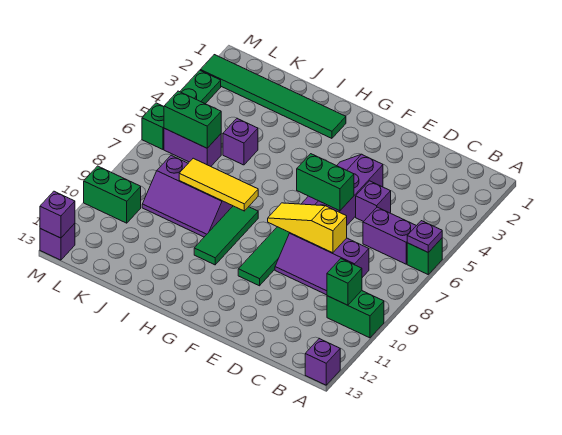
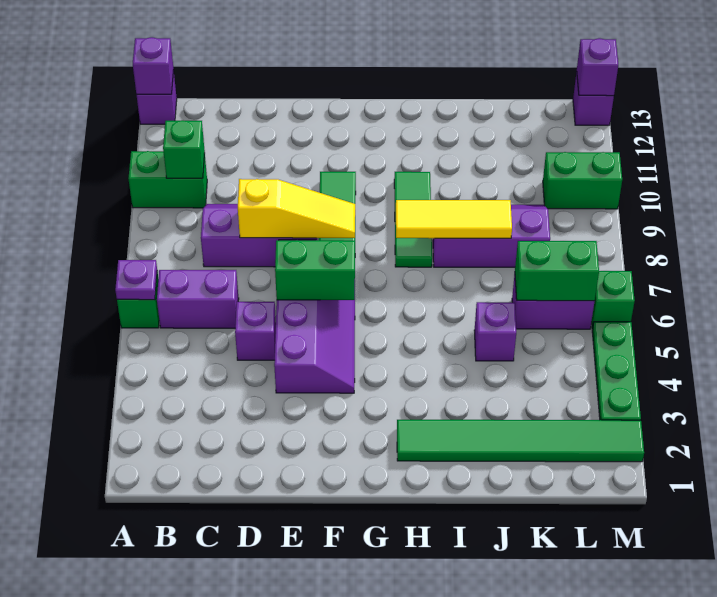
none -> purple 1x1 brick [133,37,174,94]

